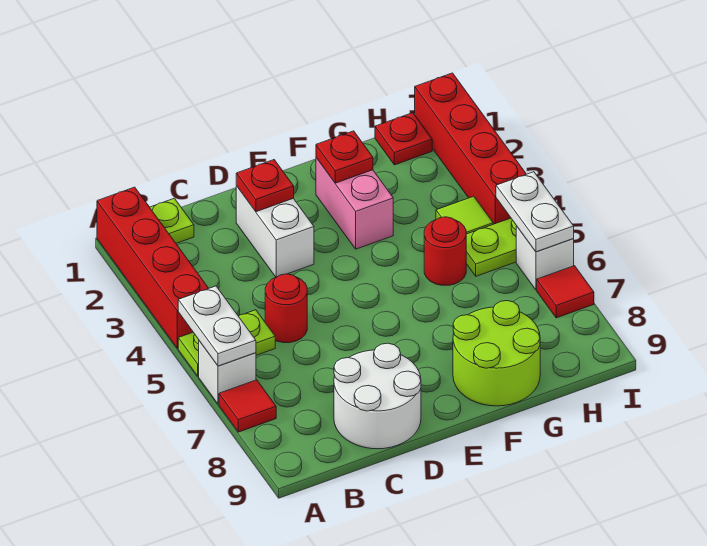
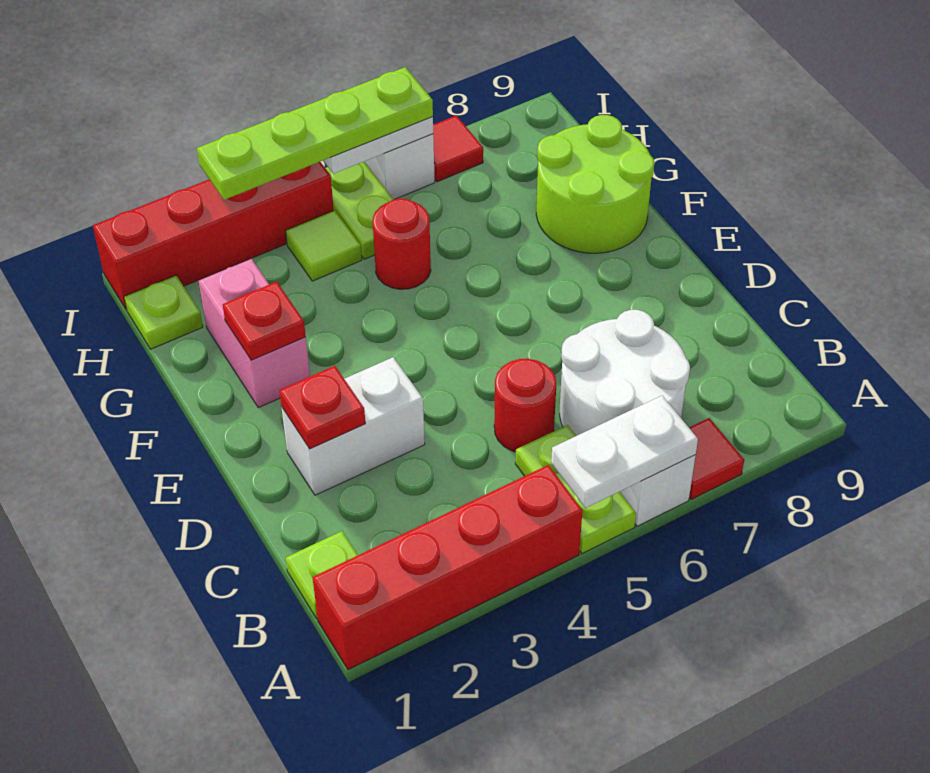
white 2x2 round brick [334,343,421,449] -> white 2x2 round brick moved to [560,310,690,436]
pink 1x2 brick [316,158,393,249] -> pink 1x2 brick turned to [199,259,310,408]
red 1x1 plate [375,113,432,165] -> lime 1x1 plate [124,275,203,349]
none -> lime 1x4 plate [197,67,433,200]

